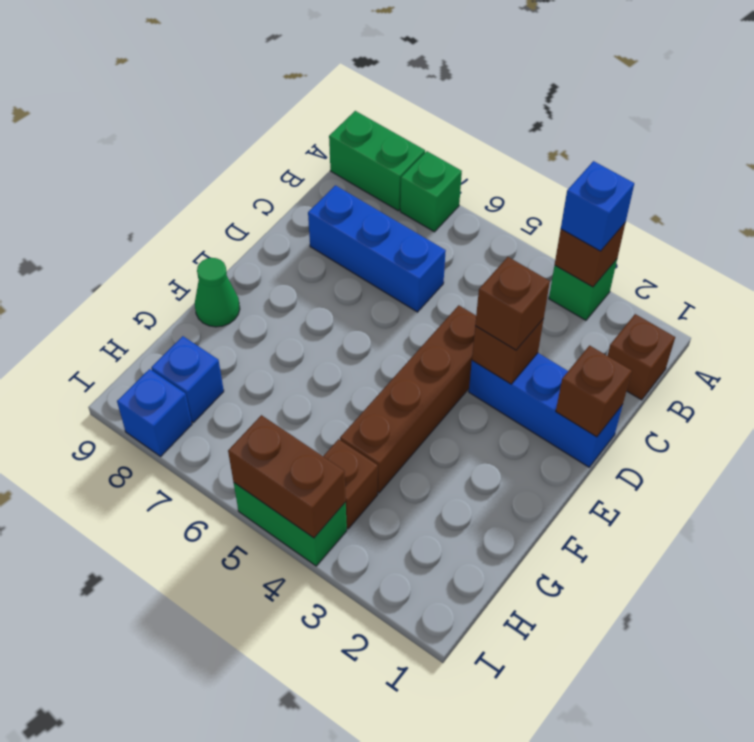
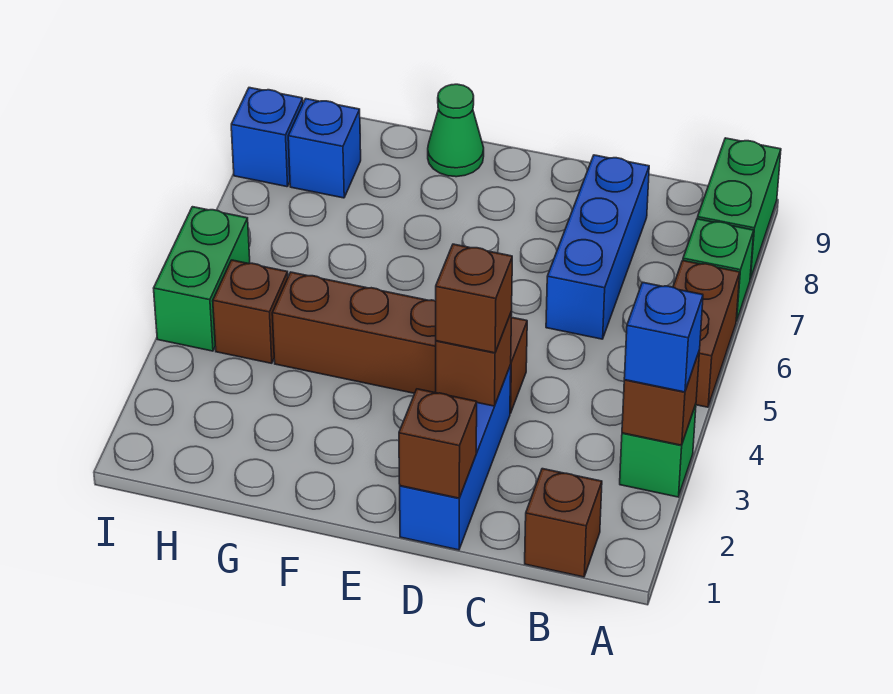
brown 1x2 brick [228,415,346,538] -> brown 1x2 brick moved to [673,261,740,407]

